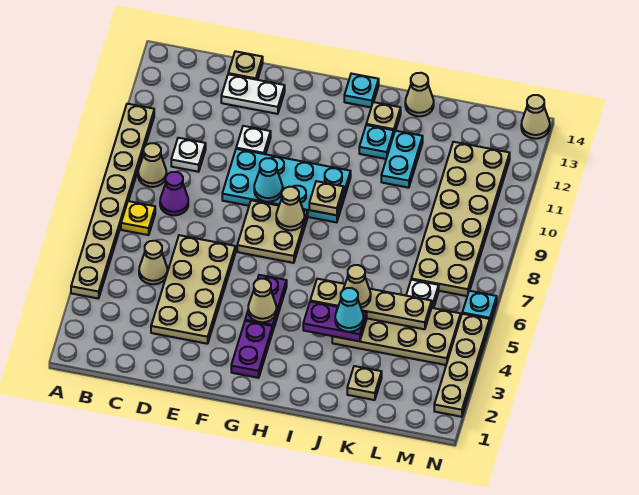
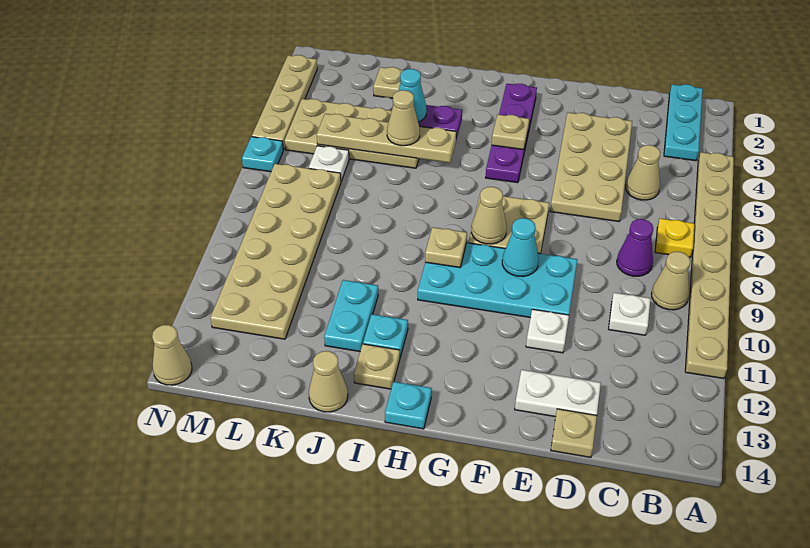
none -> cyan 1x3 plate [664,84,703,161]
tan 1x1 cone [248,279,277,322] -> tan 1x1 plate [492,115,529,150]

